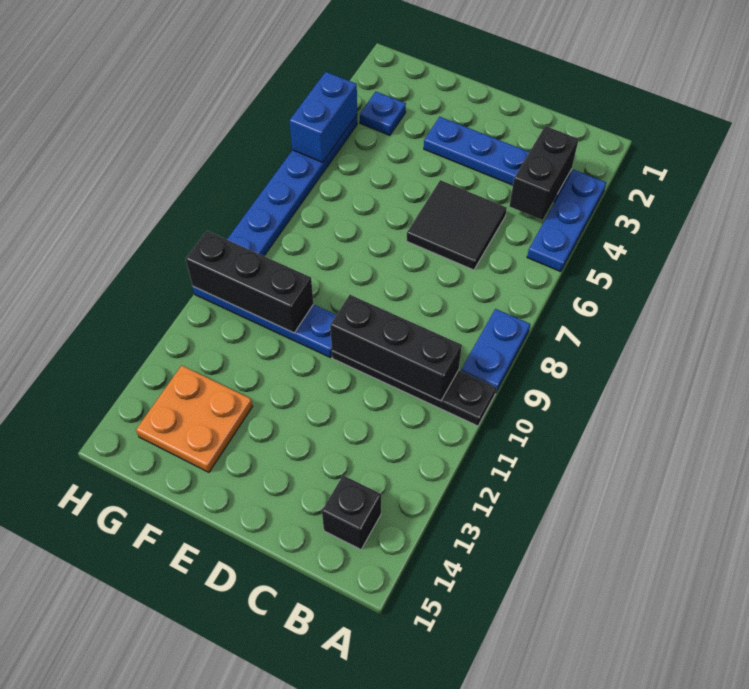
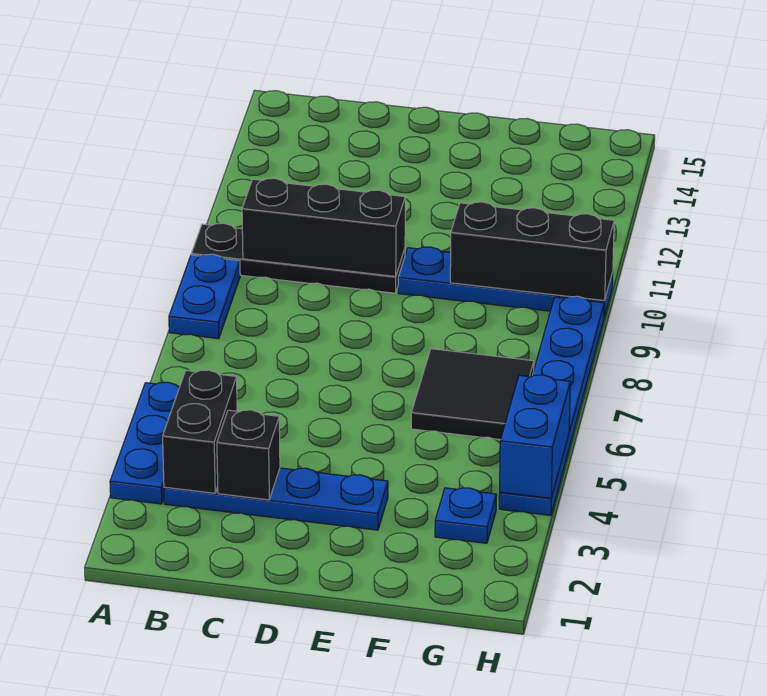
black 1x1 brick [322,475,381,550] -> black 1x1 brick moved to [217,410,280,500]
black 2x2 tile [406,180,507,270] -> black 2x2 tile moved to [411,349,534,440]
orange 2x2 plate [136,365,253,472] -> none

